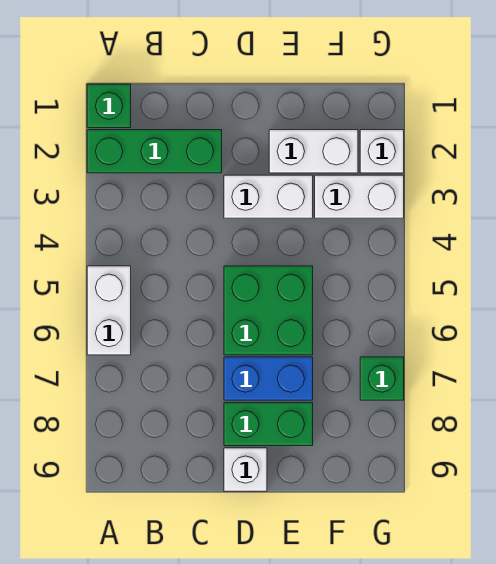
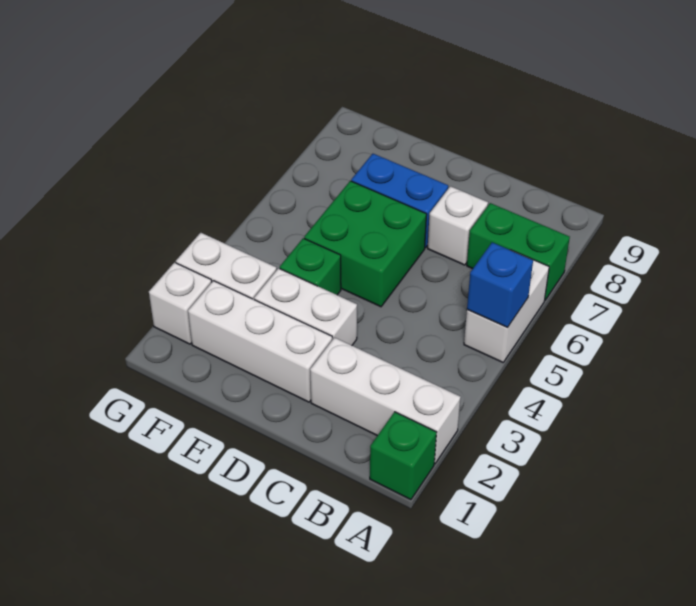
green 1x3 brick [87,130,222,173] -> white 1x3 brick [310,338,461,464]
none -> blue 1x1 brick [467,242,533,328]
green 1x2 brick [224,403,313,446] -> green 1x2 brick moved to [467,203,570,300]
white 1x1 brick [224,448,267,491] -> white 1x1 brick moved to [428,186,488,265]
white 1x2 brick [269,130,358,173] -> white 1x3 brick [188,281,332,402]
green 1x1 brick [360,357,404,400] -> green 1x1 brick moved to [280,238,341,295]

